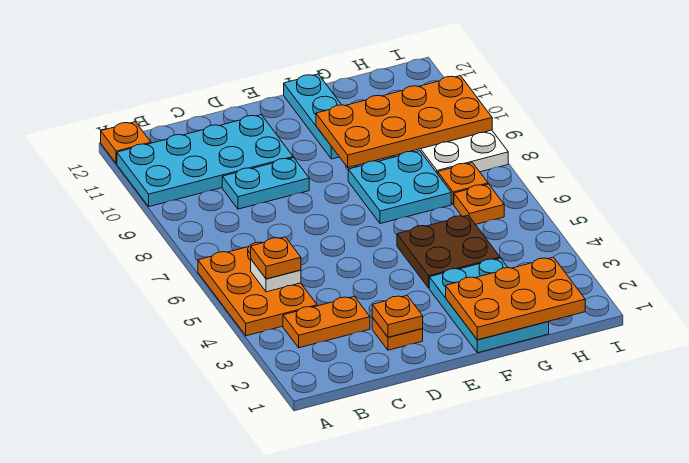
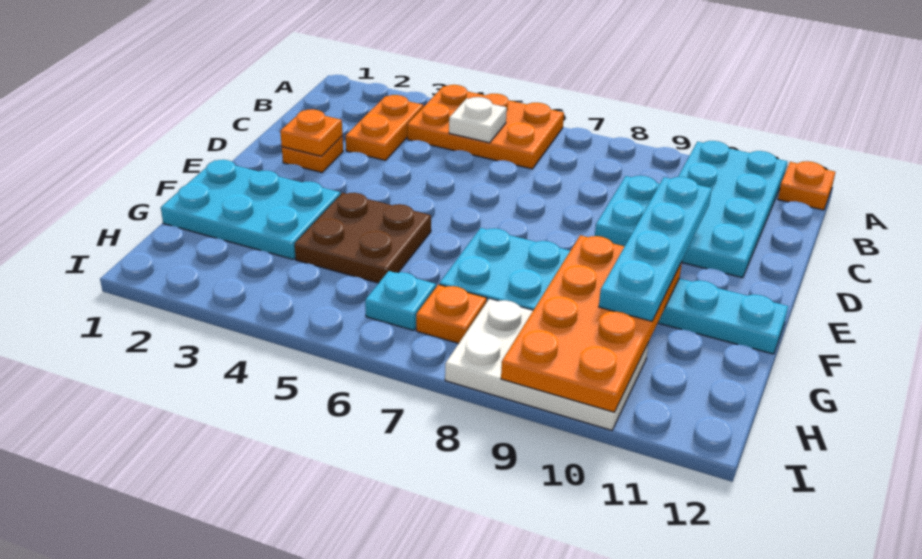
orange 1x1 plate [251,237,301,279] -> none
none -> cyan 1x4 plate [599,177,712,321]
orange 2x3 plate [446,257,585,340] -> none
orange 1x1 plate [454,184,504,224] -> cyan 1x1 plate [365,271,436,330]

